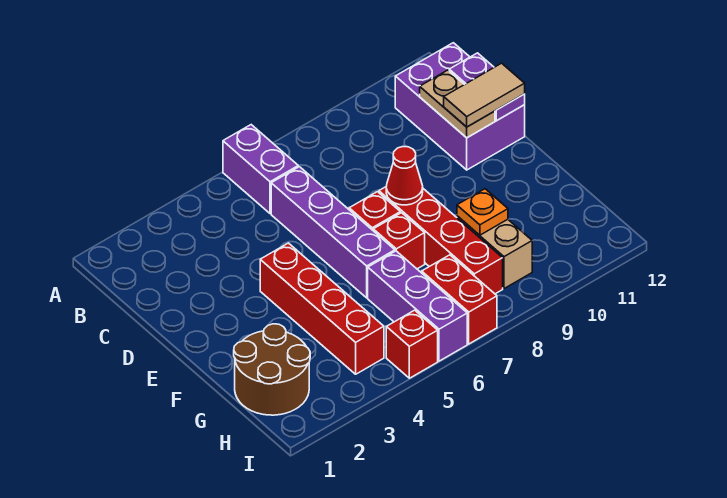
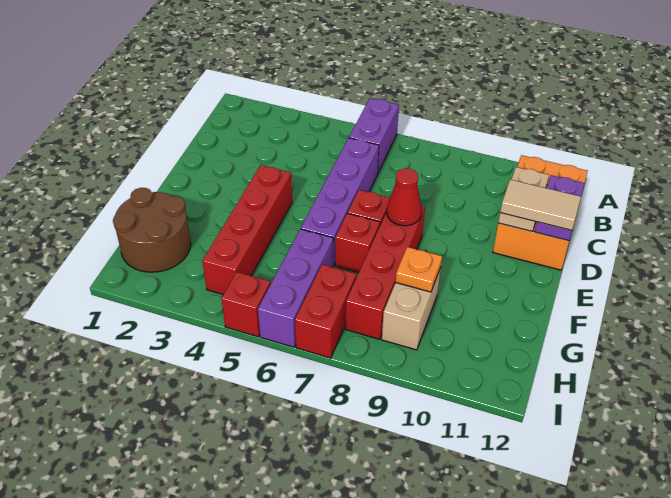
purple 2x3 brick [395,43,525,170] -> orange 2x3 brick [493,155,588,270]

